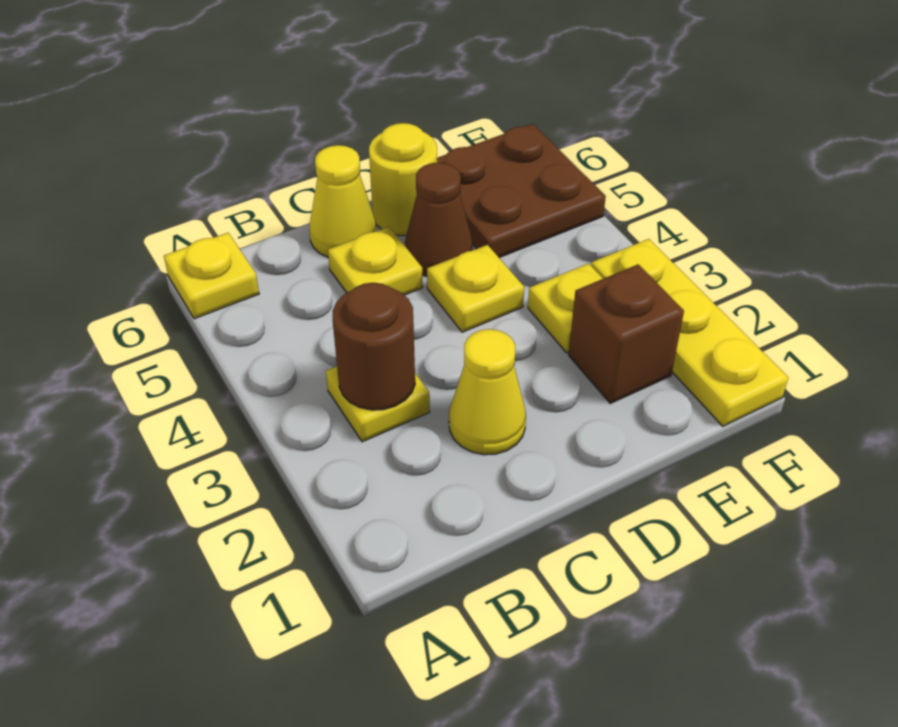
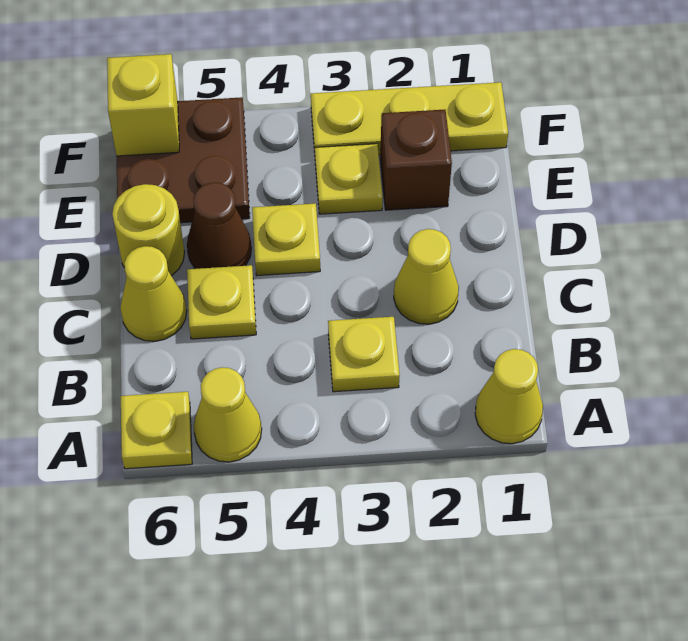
none -> yellow 1x1 cone [475,349,543,444]
none -> yellow 1x1 cone [194,367,262,462]
brown 1x1 round brick [333,283,415,410] -> none
none -> yellow 1x1 brick [107,54,179,156]

